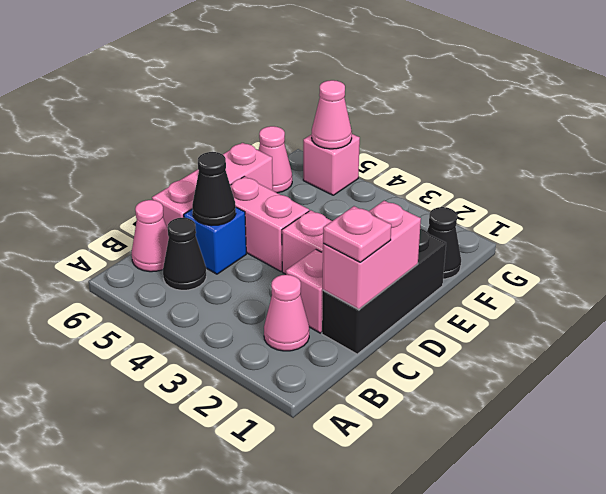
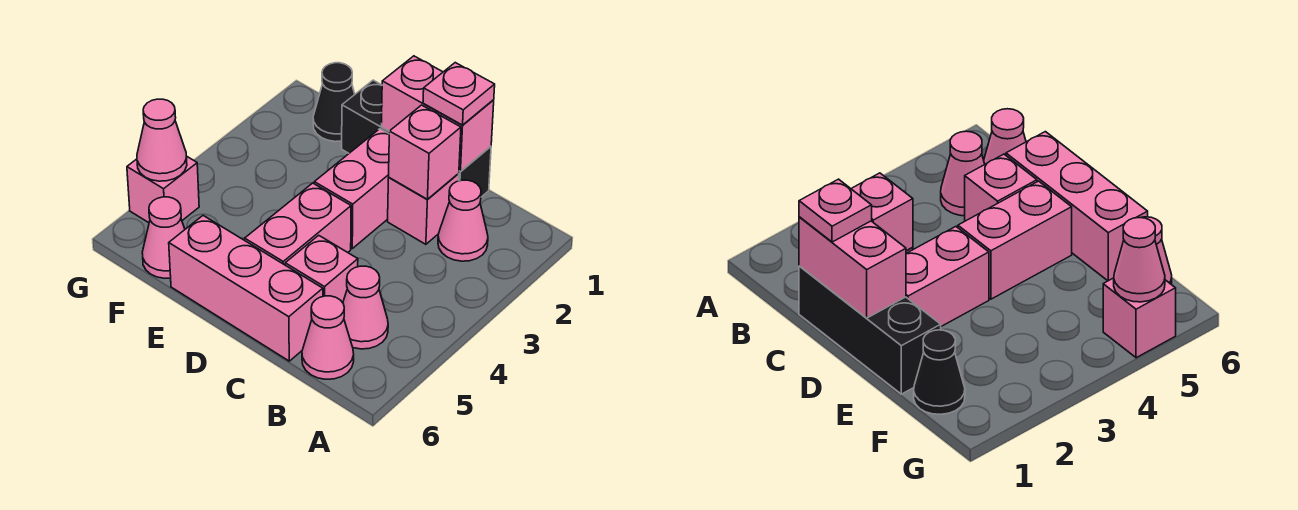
black 1x1 cone [163,218,206,290] -> pink 1x1 cone [343,266,388,349]
none -> pink 1x1 brick [389,105,461,200]
blue 1x1 brick [184,207,246,274] -> pink 1x1 brick [285,235,358,303]
black 1x1 cone [192,152,236,226] -> none

